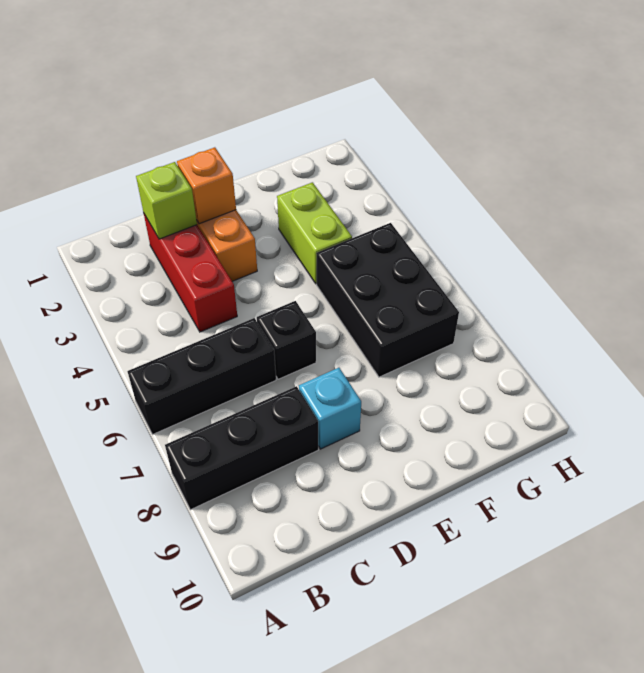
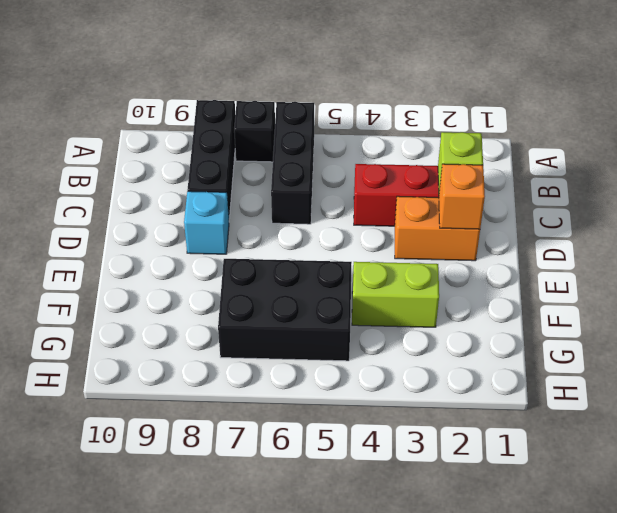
black 1x1 brick [257,301,316,379] -> black 1x1 brick moved to [234,101,275,162]

